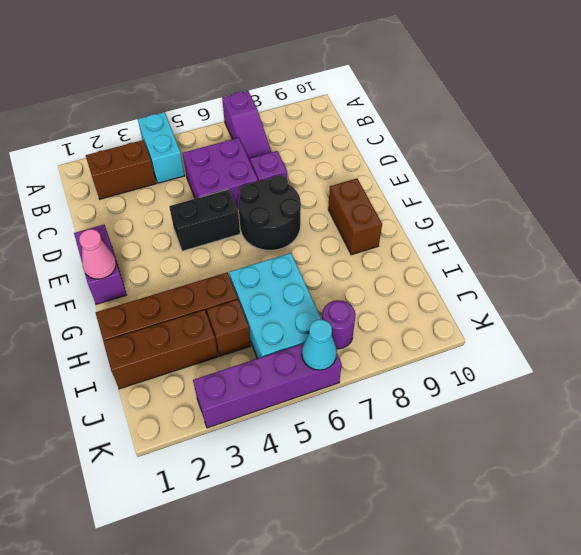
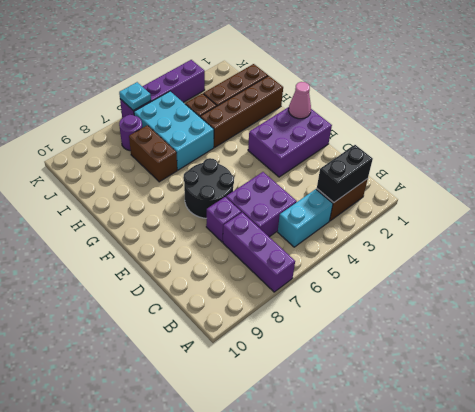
cyan 1x2 brick [138,112,185,183] -> cyan 1x2 brick turned to [278,189,333,247]
purple 1x3 slope [222,91,271,161] -> purple 1x3 brick [223,212,295,292]
purple 1x2 brick [74,225,126,304] -> purple 2x3 brick [248,107,332,177]
black 1x2 brick [169,189,240,251] -> black 1x2 brick moved to [317,145,373,202]
brown 1x2 brick [328,179,382,255] -> brown 1x2 brick moved to [129,125,177,182]
cyan 1x1 cone [302,320,337,370] -> cyan 1x1 plate [119,82,151,110]

